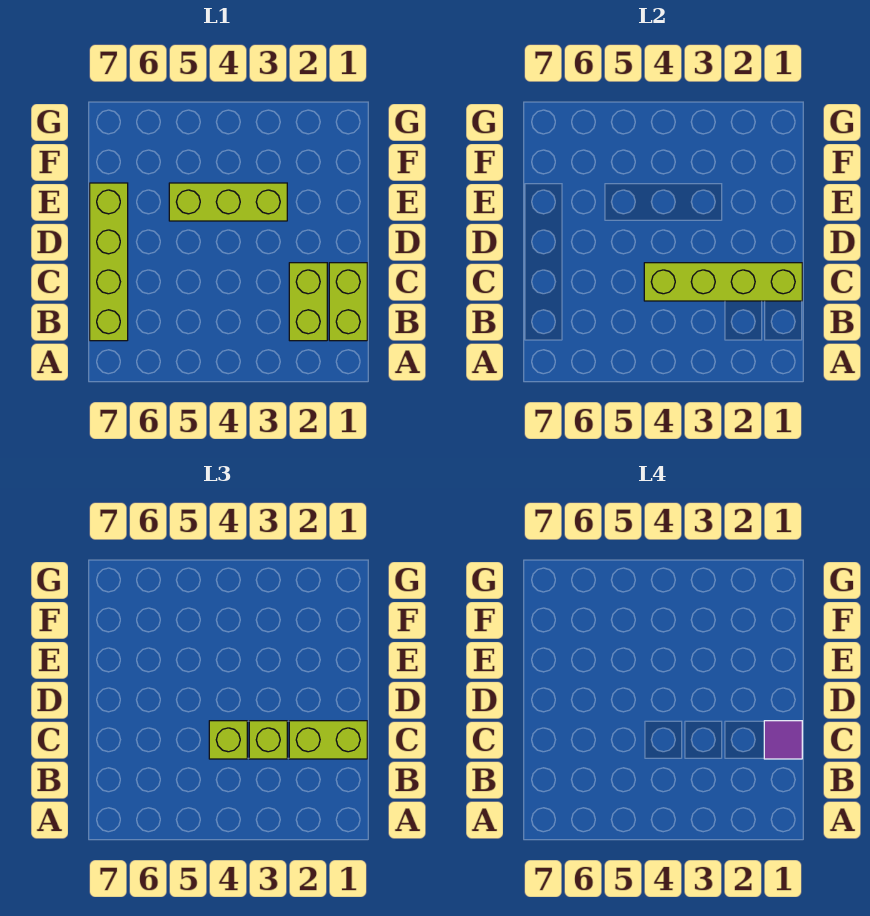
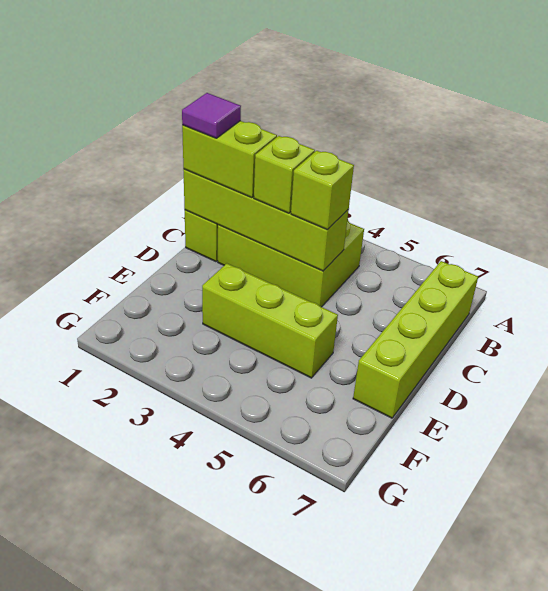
lime 1x2 brick [289,263,327,341] -> lime 2x3 brick [218,221,364,307]

